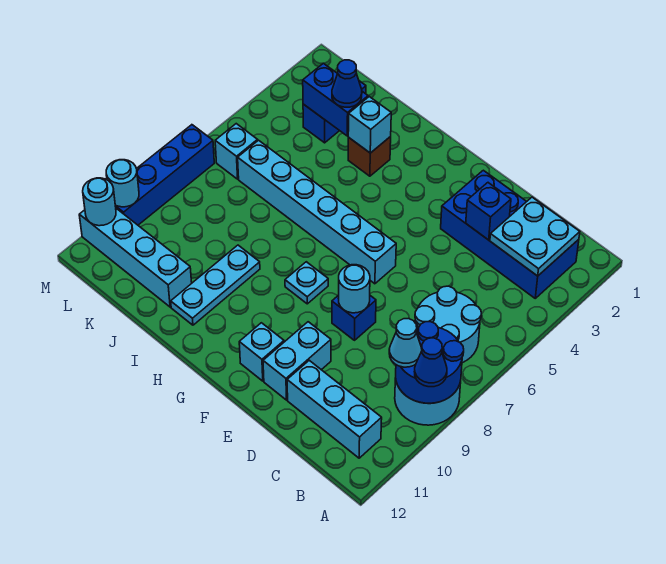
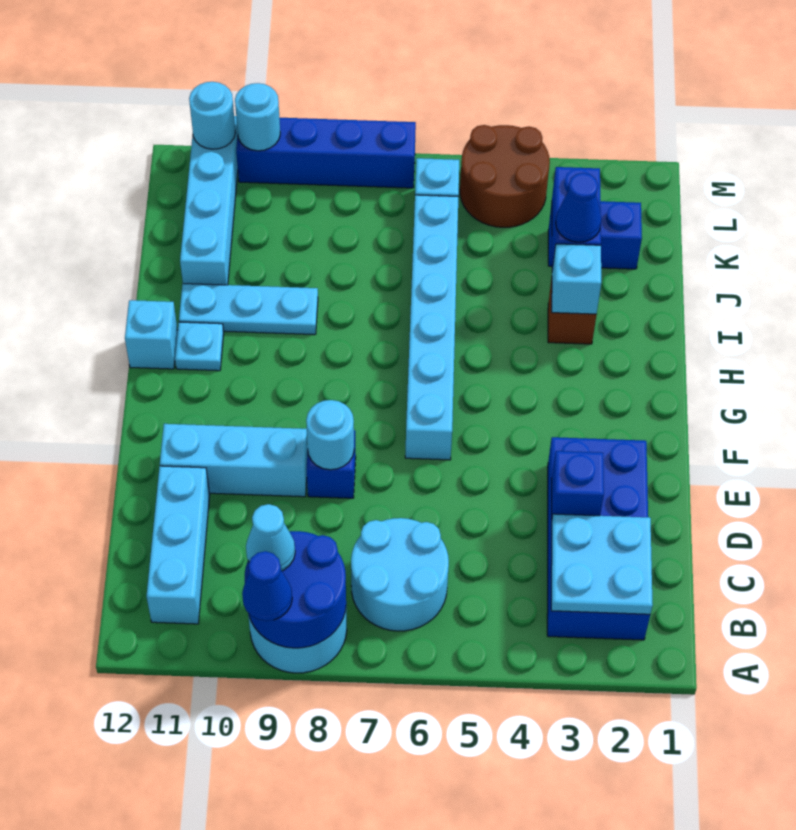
cyan 1x2 brick [263,322,331,400] -> cyan 1x3 brick [160,424,308,497]
cyan 1x1 brick [239,323,284,381] -> cyan 1x1 brick moved to [125,300,178,369]
cyan 1x1 plate [285,262,328,304] -> cyan 1x1 plate moved to [175,322,224,371]
none -> brown 2x2 round brick [460,125,550,227]

